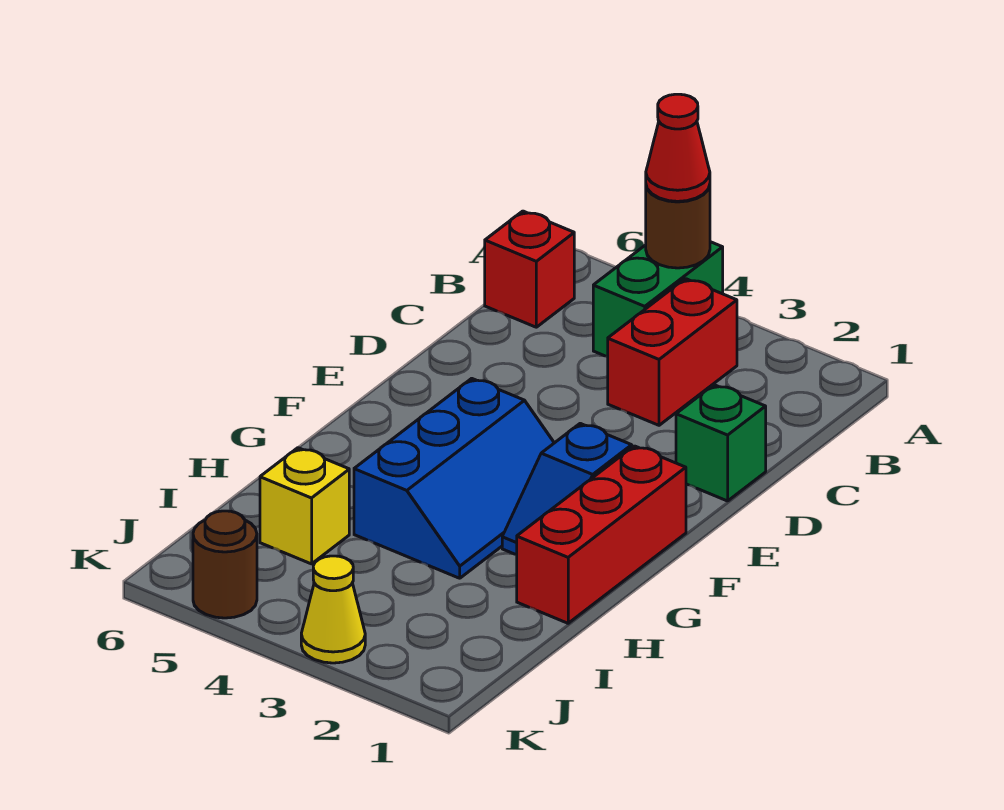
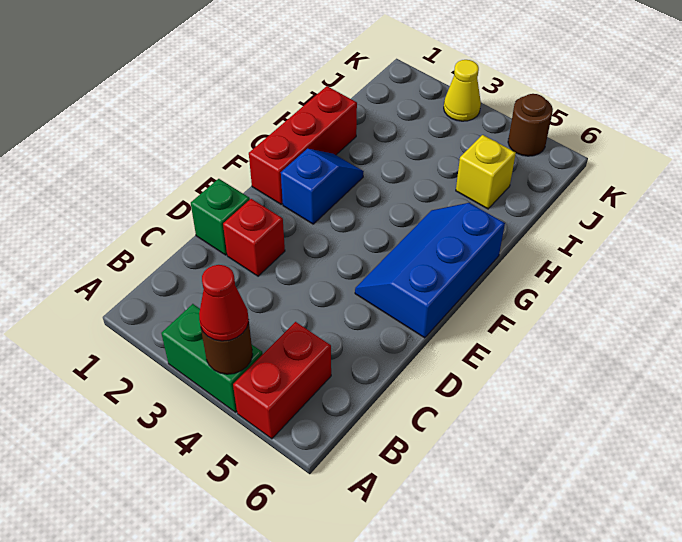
green 1x2 brick [593,242,723,357] -> green 1x2 brick turned to [161,304,263,412]
red 1x2 brick [608,279,737,425] -> red 1x2 brick moved to [233,322,331,439]
red 1x1 brick [485,211,574,327] -> red 1x1 brick moved to [223,199,285,276]
blue 2x3 slope [354,378,554,578] -> blue 2x3 slope moved to [355,203,505,338]

